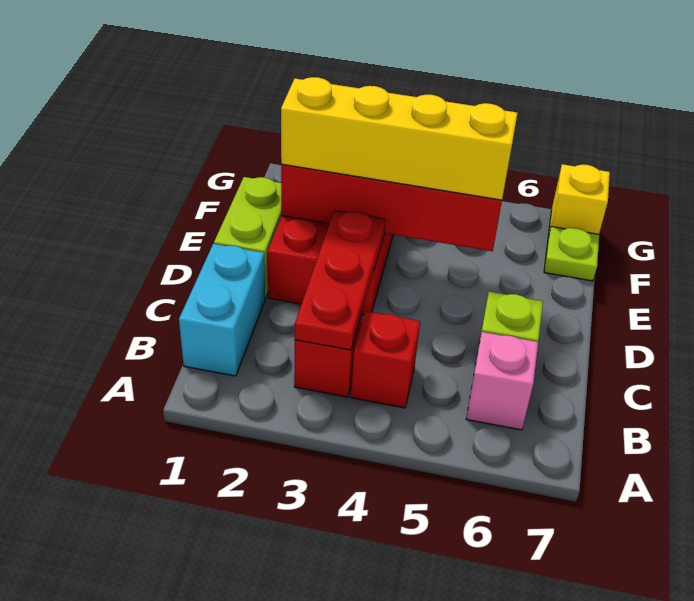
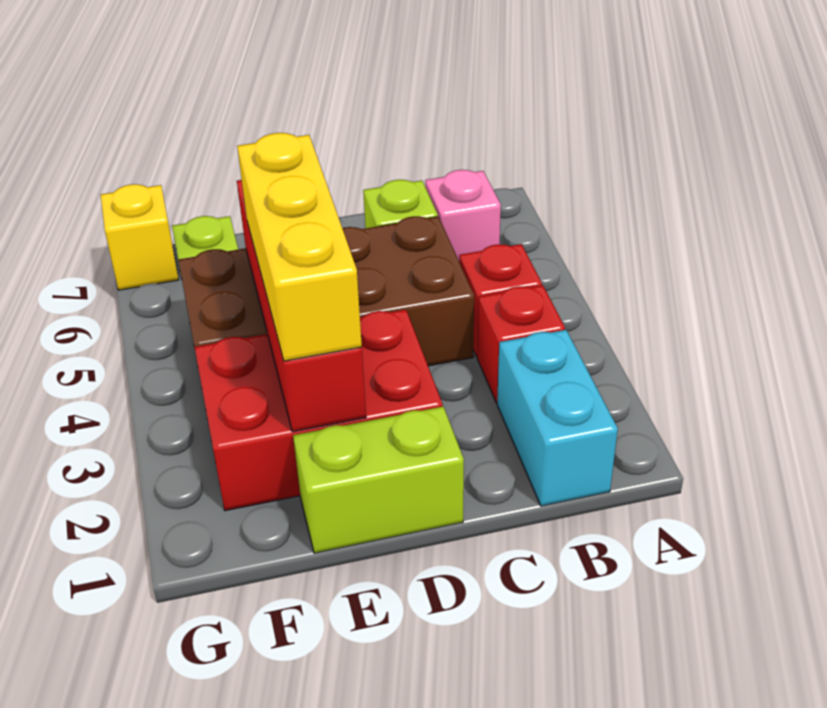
cyan 1x2 brick [179,244,265,376] -> cyan 1x2 brick turned to [497,330,618,506]
red 1x3 plate [295,210,385,350] -> none
none -> brown 2x4 brick [178,216,474,366]
yellow 1x4 brick [281,77,517,200] -> yellow 1x3 brick [237,133,362,361]

